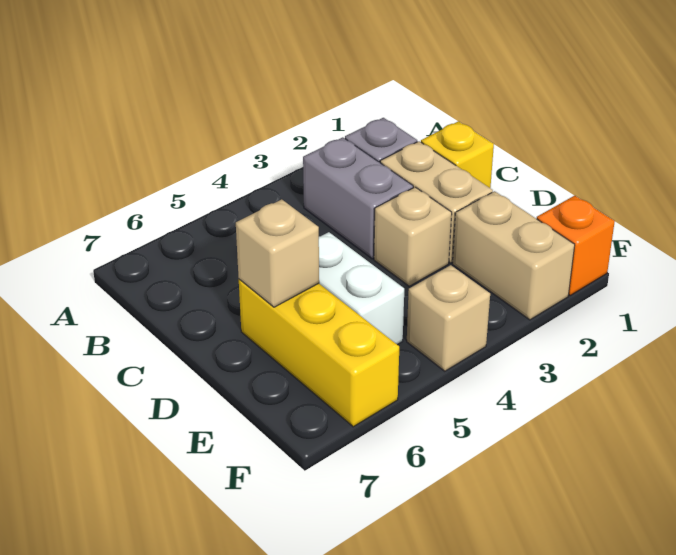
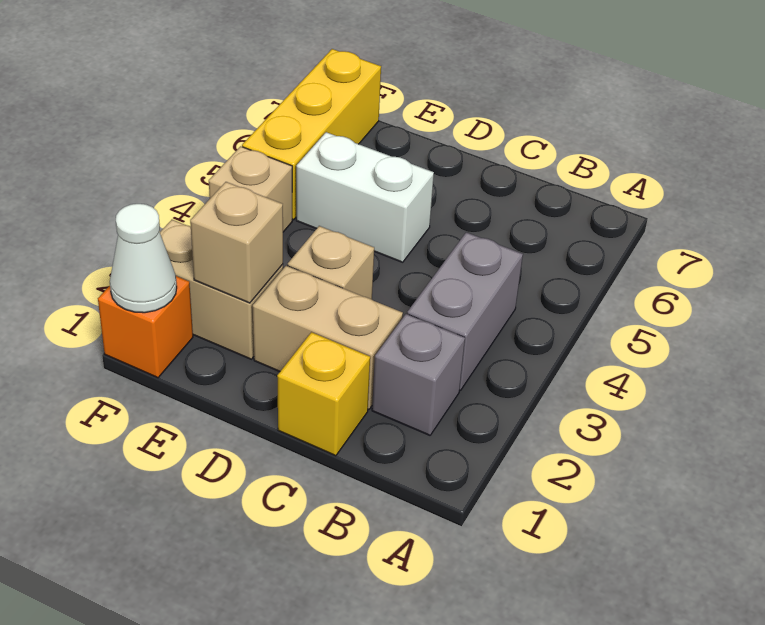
grey 1x2 brick [303,137,413,259] -> grey 1x2 brick turned to [407,232,523,391]
yellow 1x3 brick [239,279,399,427] -> yellow 1x3 brick turned to [242,49,381,220]
tan 1x1 brick [236,199,319,307] -> tan 1x1 brick moved to [190,182,283,303]
none -> white 1x1 cone [110,204,177,313]

